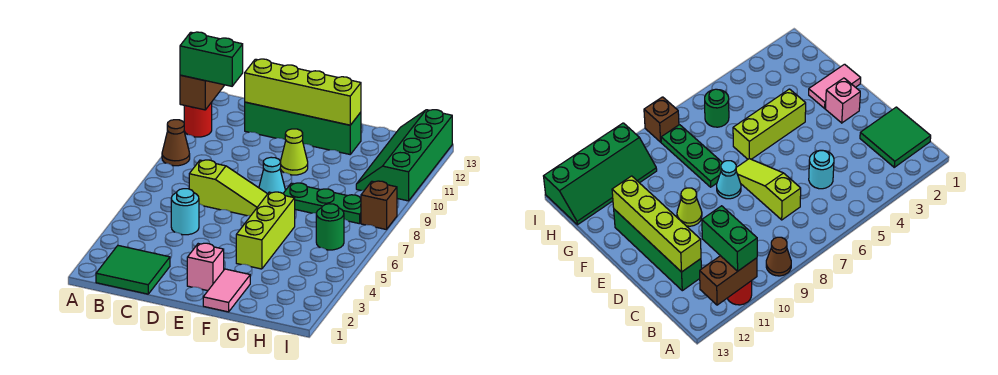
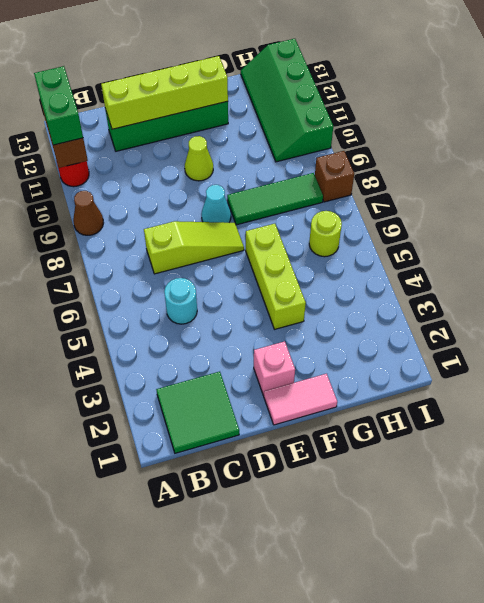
green 1x2 brick [180,32,243,86] -> green 1x2 brick turned to [34,66,83,145]
pink 1x2 tile [203,269,250,312] -> pink 1x2 tile turned to [264,374,337,425]
green 1x3 plate [283,183,361,224] -> green 1x3 tile [227,173,323,225]
green 1x1 round brick [316,204,344,250] -> lime 1x1 round brick [309,211,342,257]

